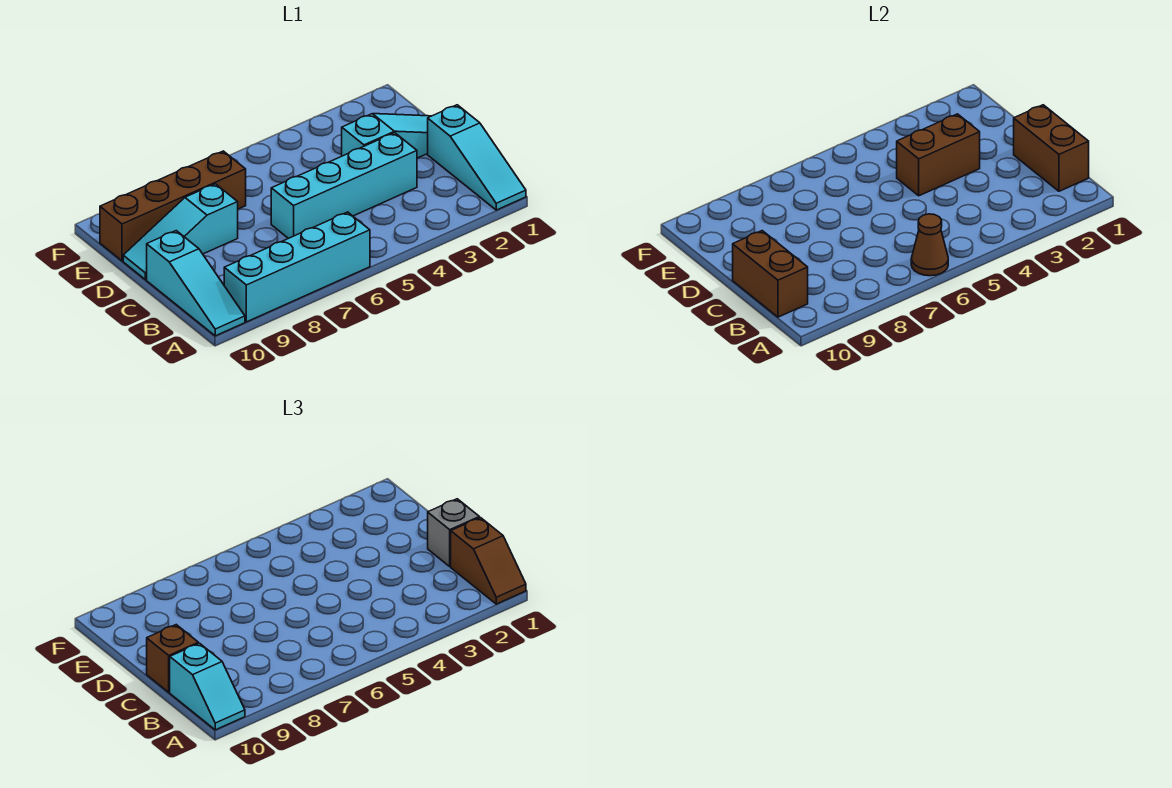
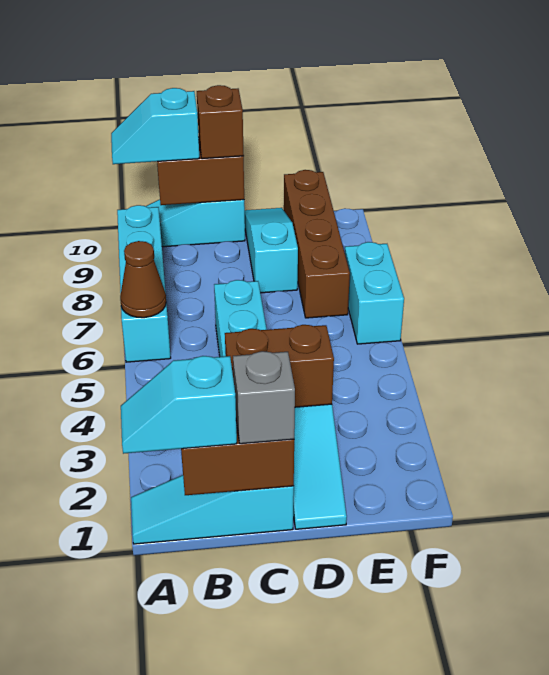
brown 1x2 slope [451,518,526,604] -> cyan 1x2 slope [121,356,237,454]
brown 1x2 brick [897,114,980,196] -> brown 1x2 brick turned to [225,325,334,407]
none -> cyan 1x2 brick [345,242,404,344]

